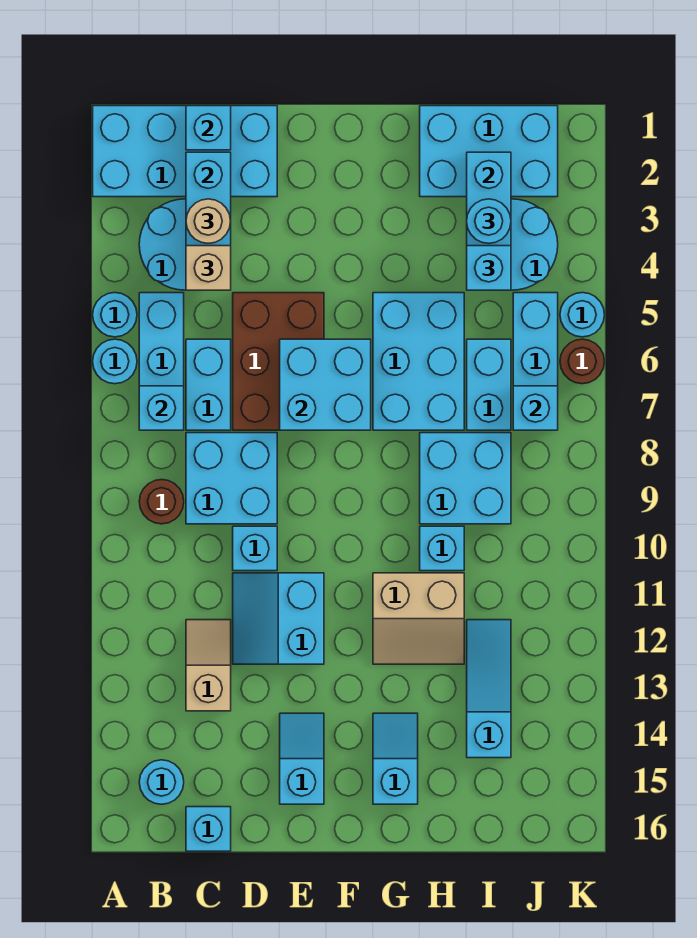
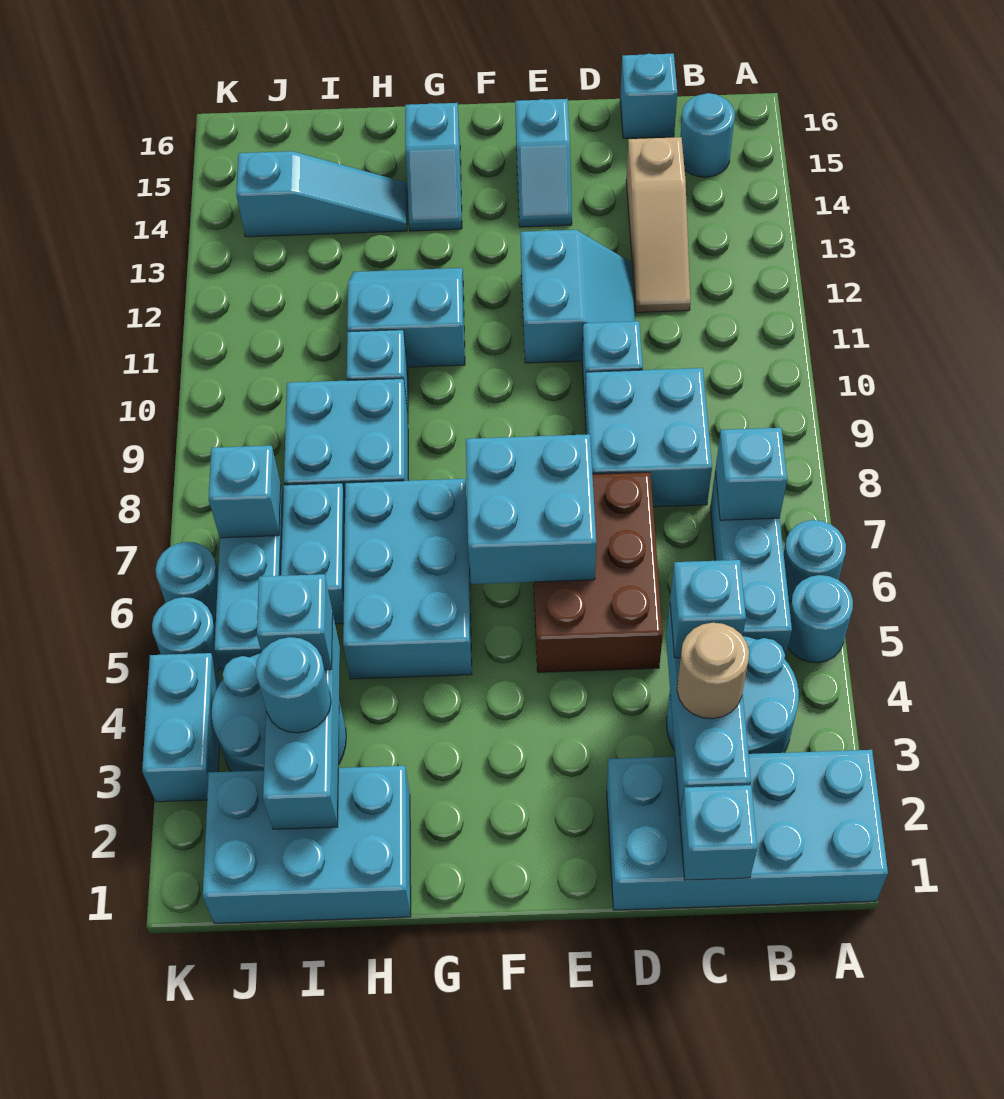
brown 1x1 round brick [139,480,184,524] -> none
tan 1x1 brick [186,246,231,290] -> cyan 1x1 brick [670,560,746,658]
cyan 1x2 brick [186,339,231,430] -> cyan 1x2 brick moved to [142,653,221,802]
tan 1x2 slope [186,620,231,711] -> tan 1x3 slope [626,137,690,312]
tan 2x2 slope [373,573,464,664] -> cyan 2x2 slope [347,268,465,367]
cyan 1x3 slope [467,620,511,758] -> cyan 1x3 slope turned to [236,151,407,237]
brown 1x1 round brick [560,339,604,384] -> cyan 1x1 round brick [156,542,218,622]

